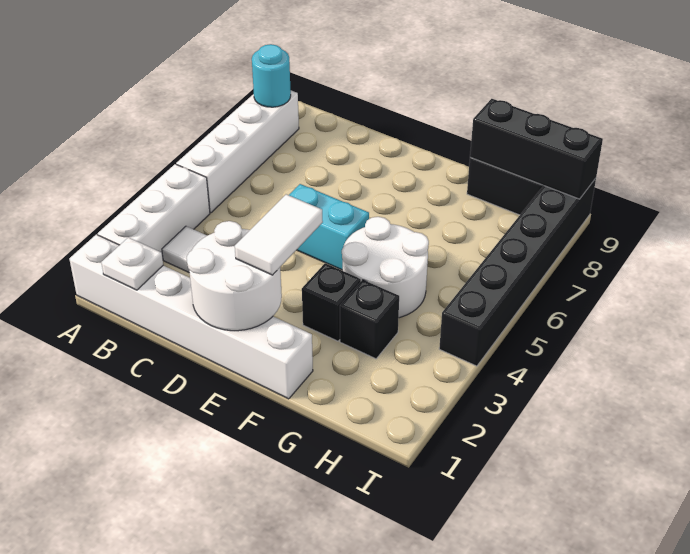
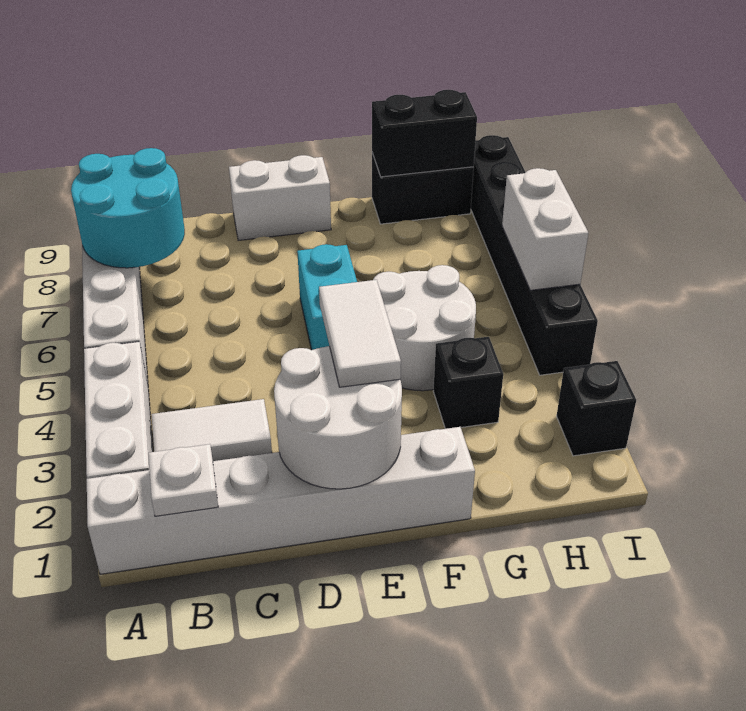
cyan 1x1 round brick [252,44,291,107] -> cyan 2x2 round brick [71,148,185,268]
cyan 1x2 brick [289,184,369,270] -> cyan 1x2 brick turned to [297,244,357,350]
none -> white 1x2 brick [229,155,331,240]
black 1x1 brick [302,263,361,341] -> black 1x1 brick moved to [557,361,636,456]
black 1x3 brick [470,99,603,199] -> black 1x2 brick [372,90,477,177]
none -> white 1x2 brick [502,168,588,290]

